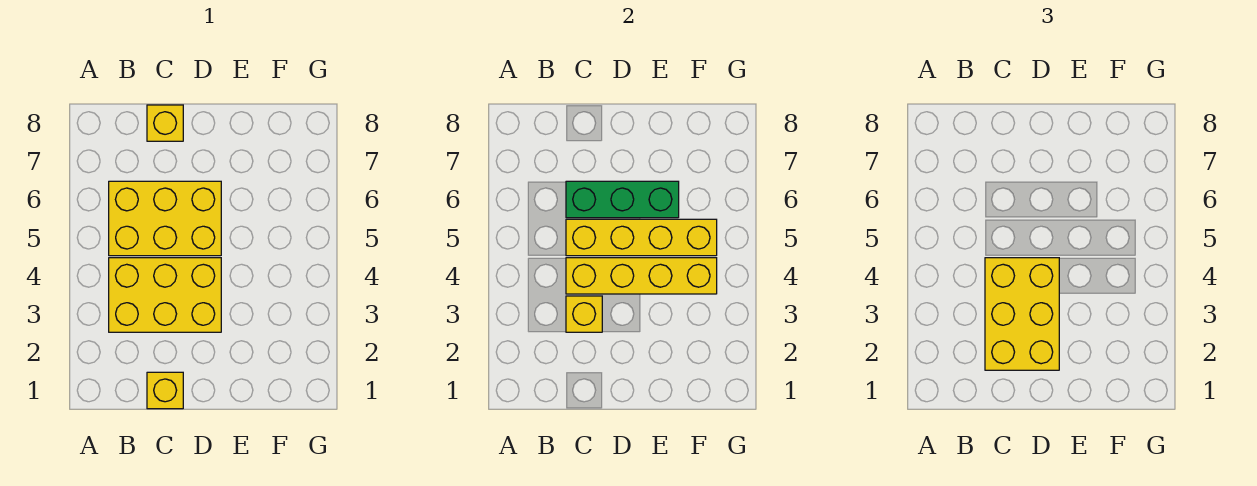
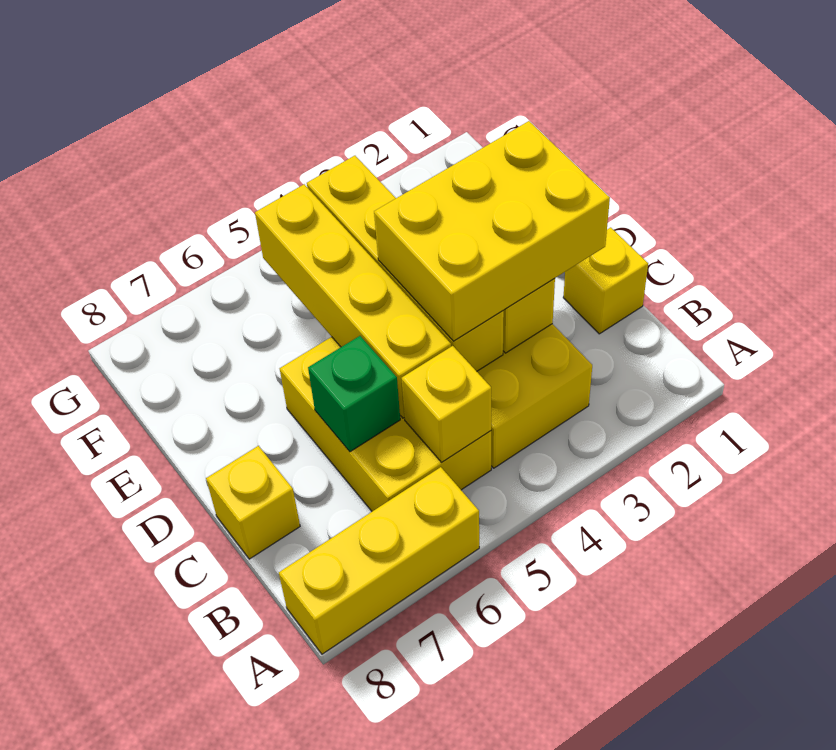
none -> yellow 1x3 brick [279,467,479,654]
none -> yellow 1x1 brick [401,346,491,462]
green 1x3 brick [566,181,679,218] -> green 1x1 brick [308,336,400,452]

